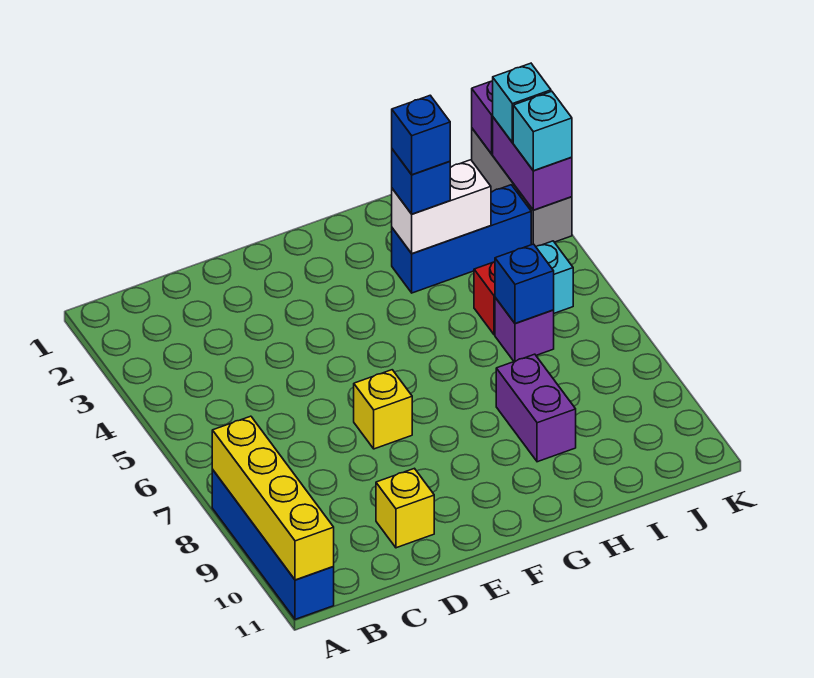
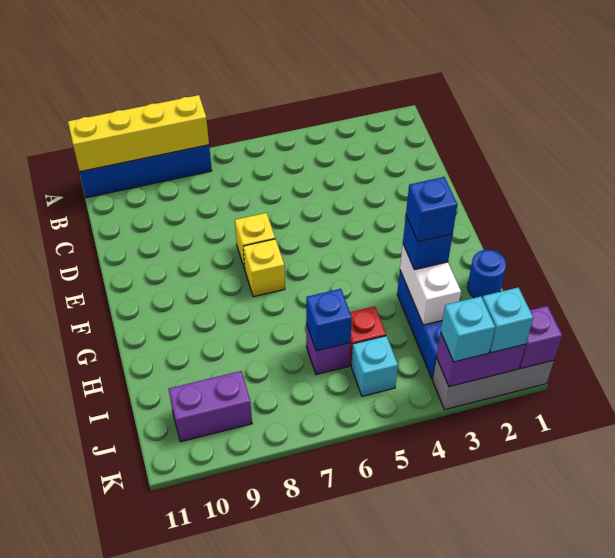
yellow 1x1 brick [376,468,434,548] -> yellow 1x1 brick moved to [243,239,285,297]
none -> blue 1x1 round brick [467,250,506,298]
purple 1x2 brick [496,354,576,462] -> purple 1x2 brick moved to [168,371,252,442]

